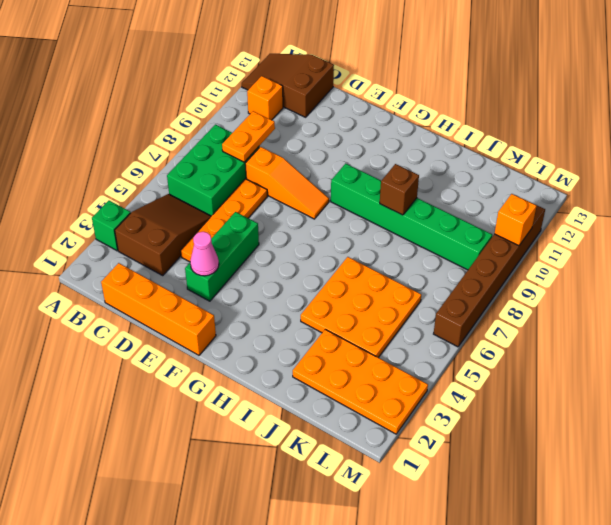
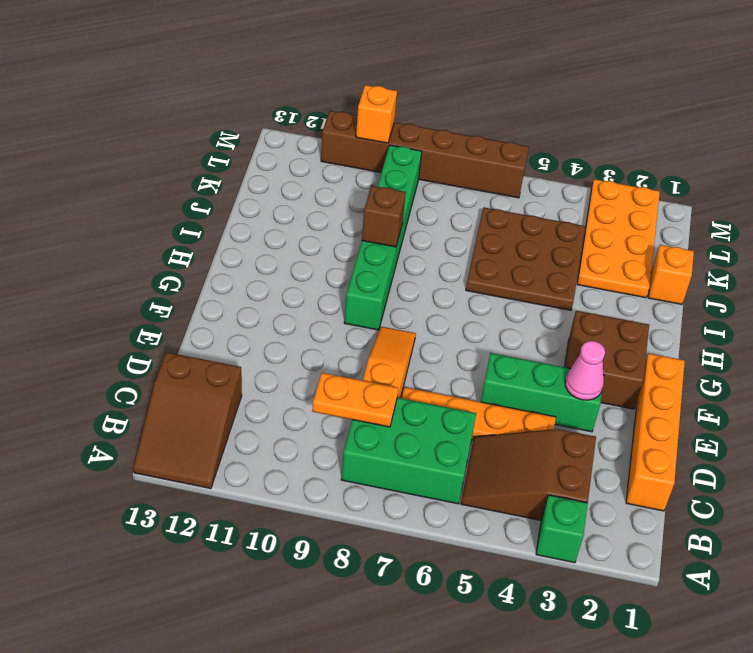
orange 1x1 brick [247,76,283,120] -> orange 1x1 brick moved to [648,245,694,304]
none -> brown 2x2 brick [565,311,649,409]
orange 3x3 plate [301,257,421,358] -> brown 3x3 plate [466,207,585,310]

